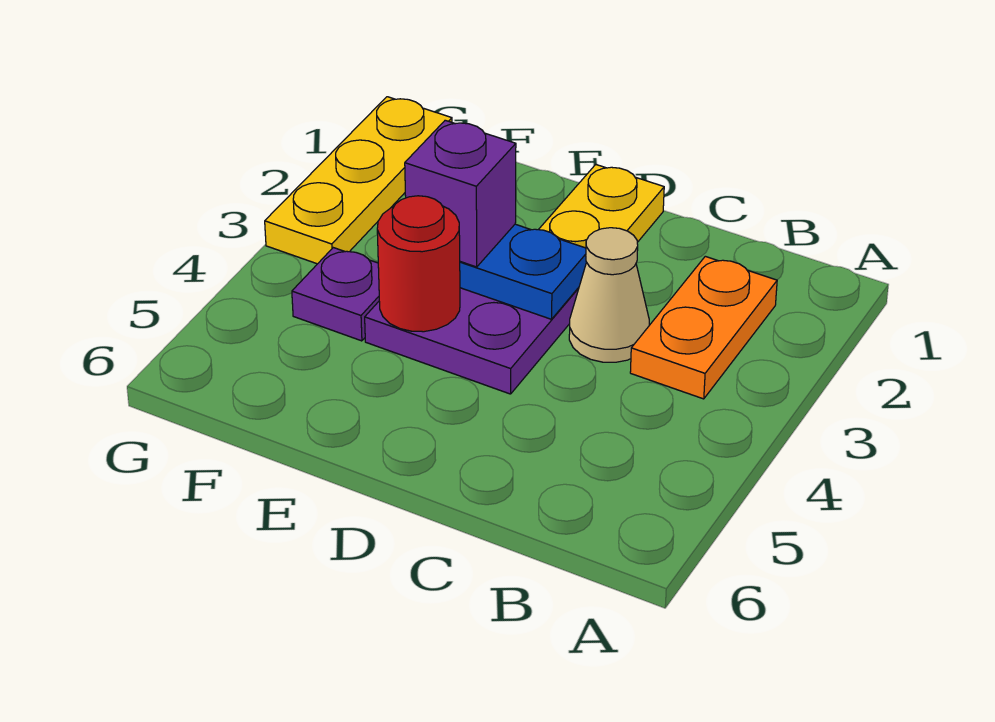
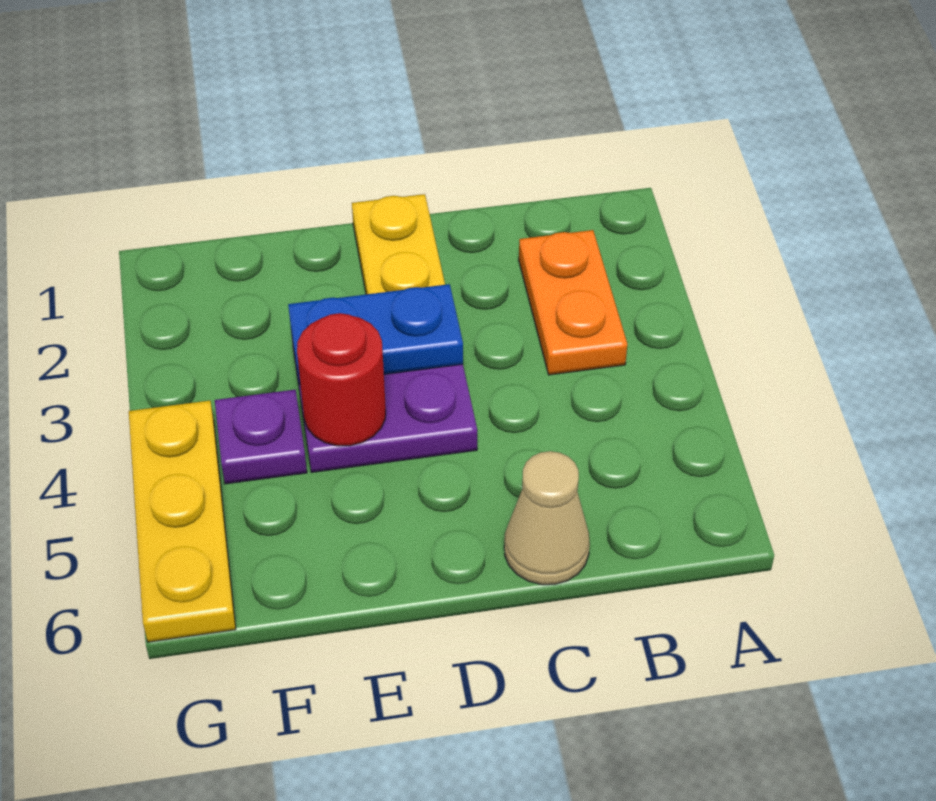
tan 1x1 cone [569,228,649,362] -> tan 1x1 cone moved to [504,451,590,585]
purple 1x1 brick [405,120,516,267] -> none
yellow 1x3 plate [265,97,452,264] -> yellow 1x3 plate moved to [129,401,236,642]

